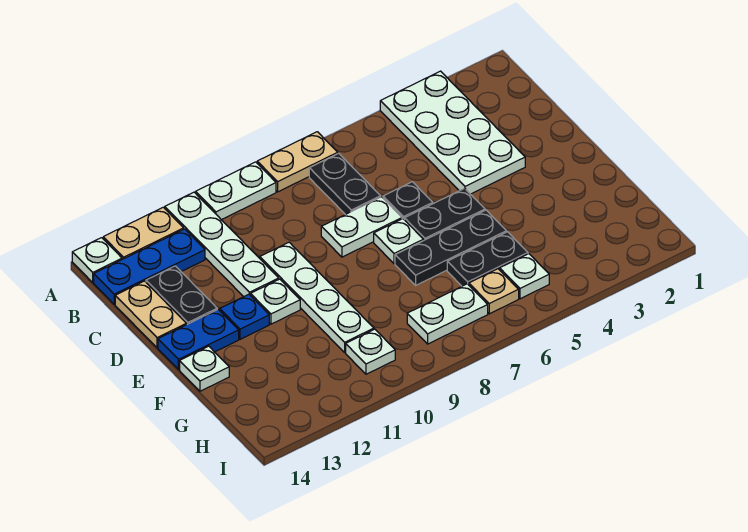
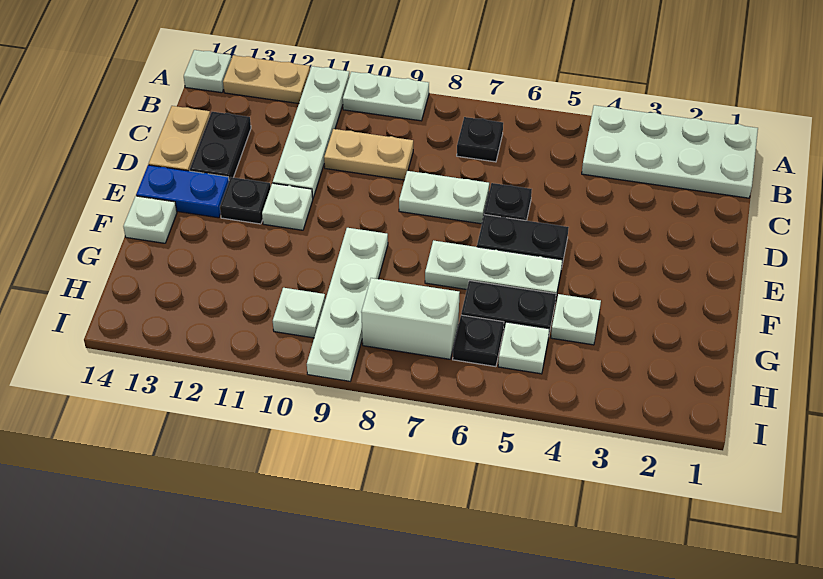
white 2x4 plate [380,71,525,194] -> white 2x4 plate turned to [582,105,758,198]
tan 1x2 plate [257,132,338,192] -> tan 1x2 plate moved to [324,129,413,180]
black 1x2 plate [309,153,381,215] -> black 1x1 plate [457,117,503,162]
blue 1x3 plate [94,229,205,304] -> none
white 1x4 plate [260,242,374,352] -> white 1x4 plate moved to [307,228,388,381]
white 1x1 plate [374,219,423,264] -> white 1x1 plate moved to [551,294,601,345]
blue 1x1 plate [220,294,269,339] -> black 1x1 plate [220,177,271,224]
black 1x3 plate [395,210,506,285] -> white 1x3 plate [425,240,562,300]
tan 1x1 plate [469,269,519,314] -> black 1x1 plate [453,315,504,367]
white 1x2 plate [407,284,488,344] -> white 1x2 brick [361,278,459,359]

